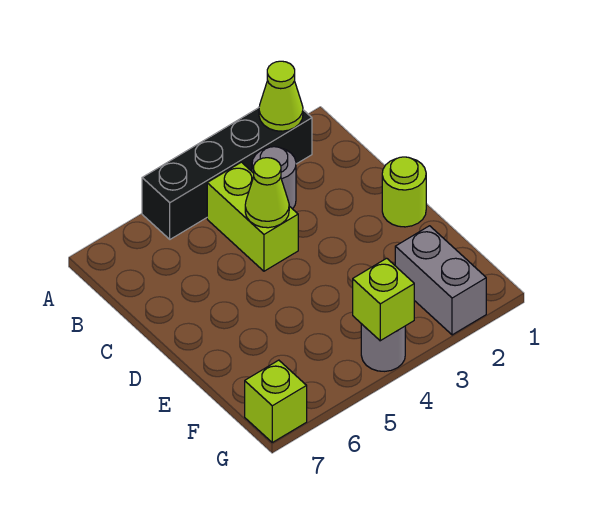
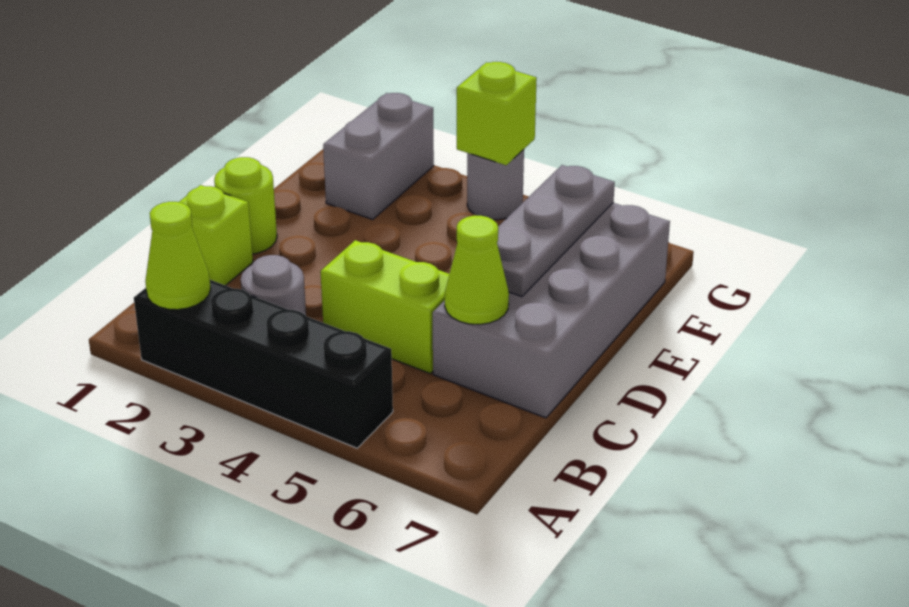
lime 1x2 brick [207,162,298,271] -> lime 1x2 brick turned to [321,240,449,373]
lime 1x1 cone [245,158,289,228] -> lime 1x1 cone moved to [445,216,509,324]
none -> grey 2x4 brick [433,203,670,418]
none -> grey 1x3 plate [497,165,615,297]
lime 1x1 brick [245,360,307,442] -> lime 1x1 brick moved to [179,185,253,286]

